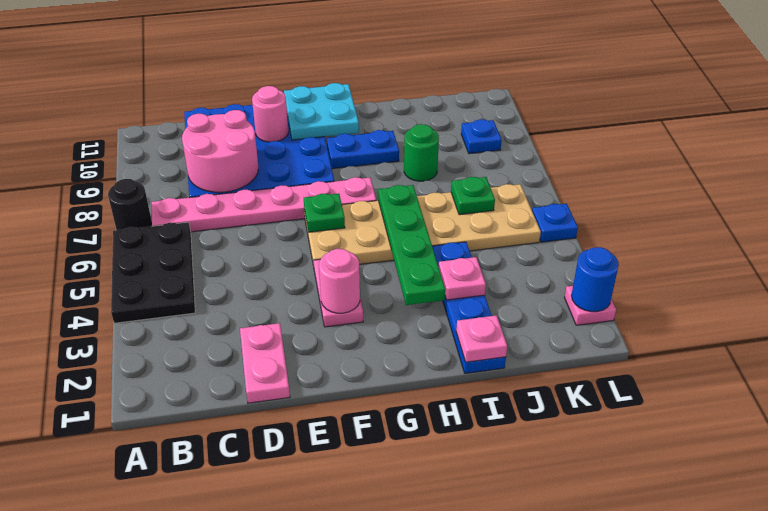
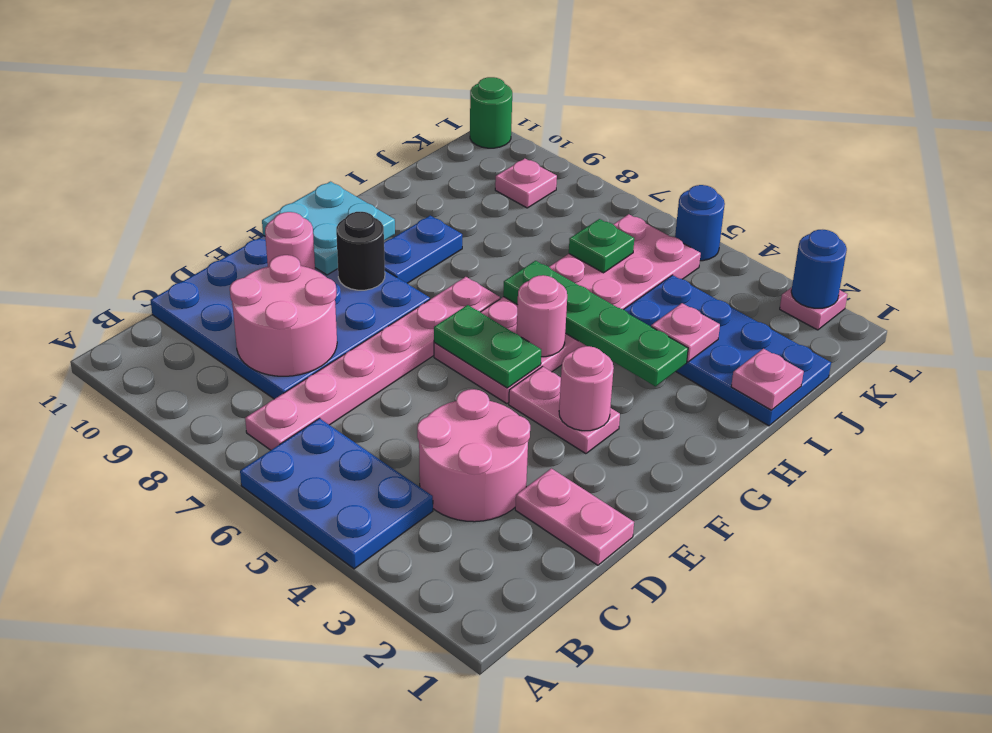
black 2x3 plate [111,222,195,323] -> blue 2x3 plate [240,418,433,569]
black 1x1 round brick [108,179,152,230] -> black 1x1 round brick moved to [336,212,385,290]
none -> pink 2x2 round brick [417,389,530,522]
tan 2x6 plate [304,184,541,266] -> pink 2x6 plate [434,214,701,404]
green 1x1 plate [304,194,345,232] -> green 1x2 plate [434,305,541,388]
none -> pink 1x1 round brick [517,275,567,357]
blue 1x4 plate [432,242,506,373] -> blue 2x4 plate [624,275,831,426]
green 1x1 round brick [404,124,439,181] -> green 1x1 round brick moved to [470,77,512,148]
blue 1x1 plate [461,119,502,154] -> pink 1x1 plate [495,158,557,208]
blue 1x1 plate [532,204,578,242] -> blue 1x1 round brick [675,185,725,261]

